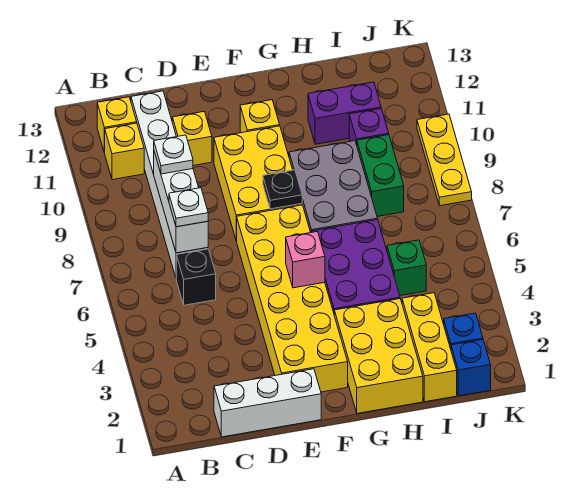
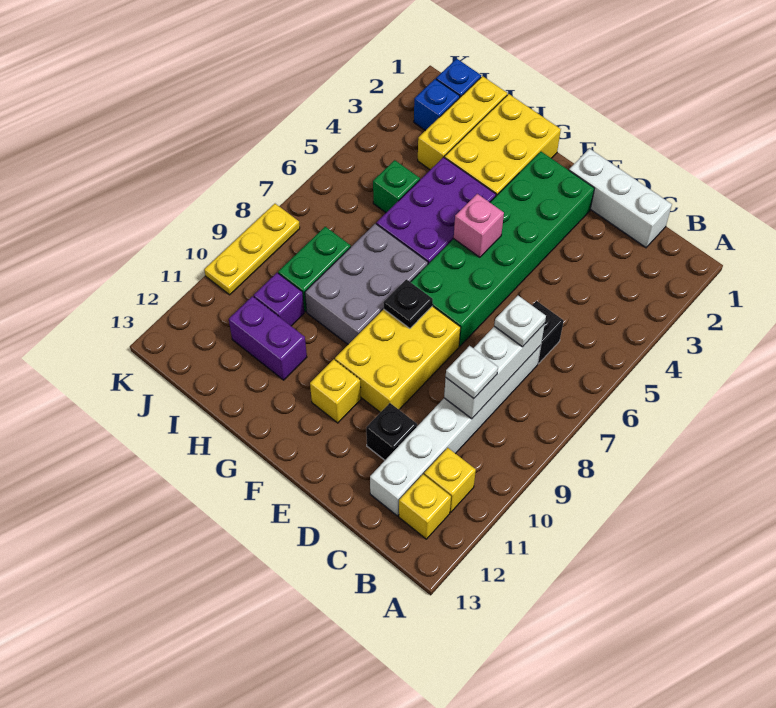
yellow 1x1 brick [172,111,212,166] -> black 1x1 brick [366,403,417,460]
yellow 2x6 brick [237,205,348,392] -> green 2x6 brick [411,152,595,346]

